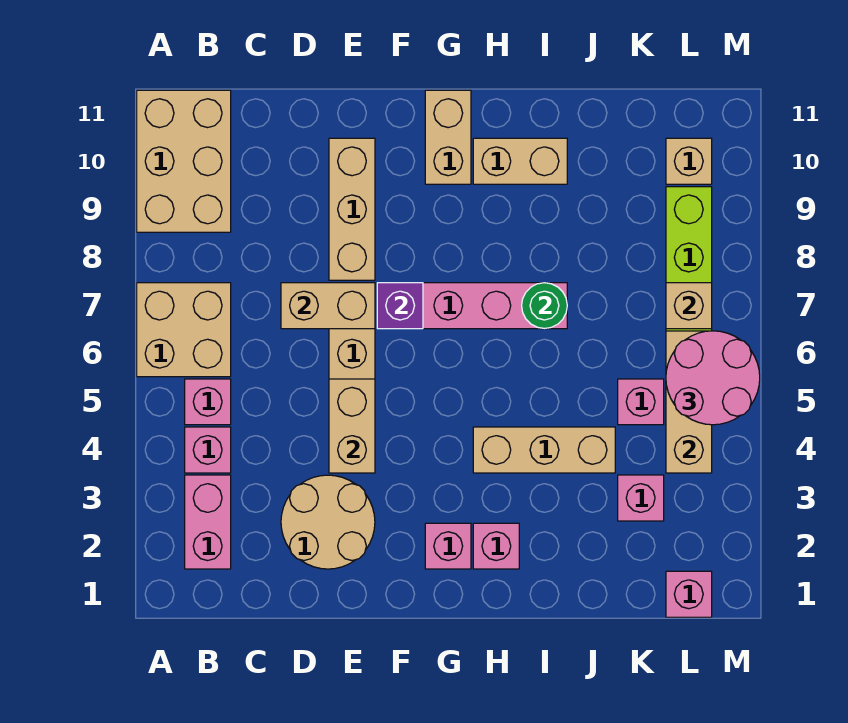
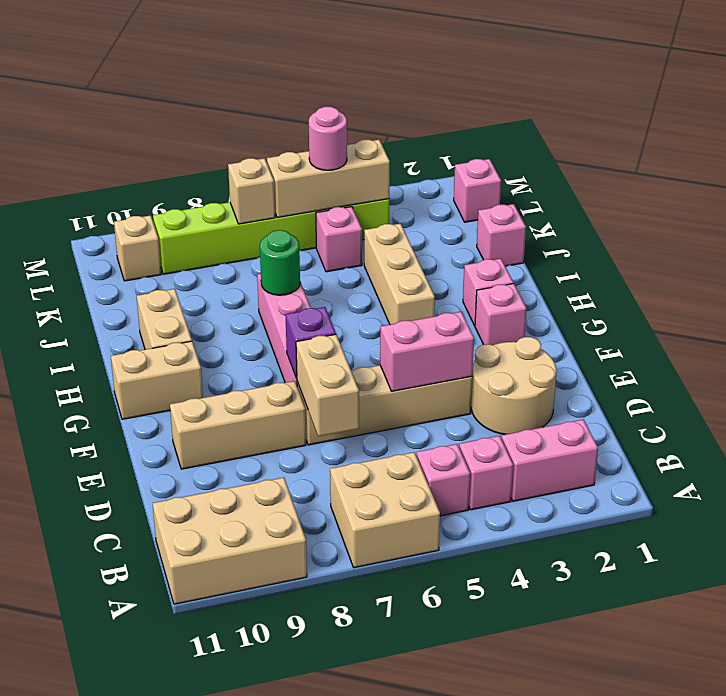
tan 1x2 brick [329,379,375,473] -> pink 1x2 brick [380,312,474,391]
pink 1x1 brick [618,475,664,521] -> pink 1x1 brick moved to [477,204,526,266]
pink 2x2 round brick [666,331,760,425] -> pink 1x1 round brick [309,107,347,170]

